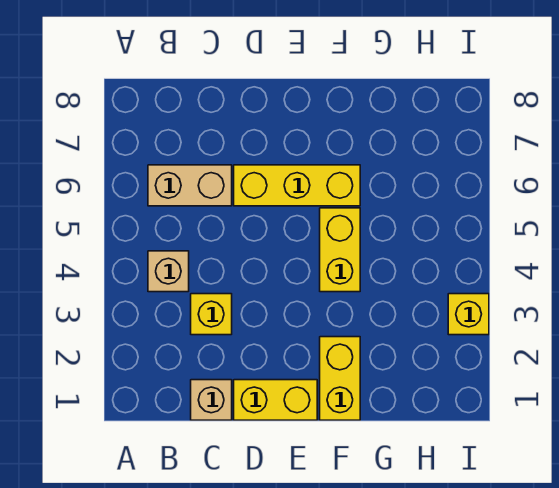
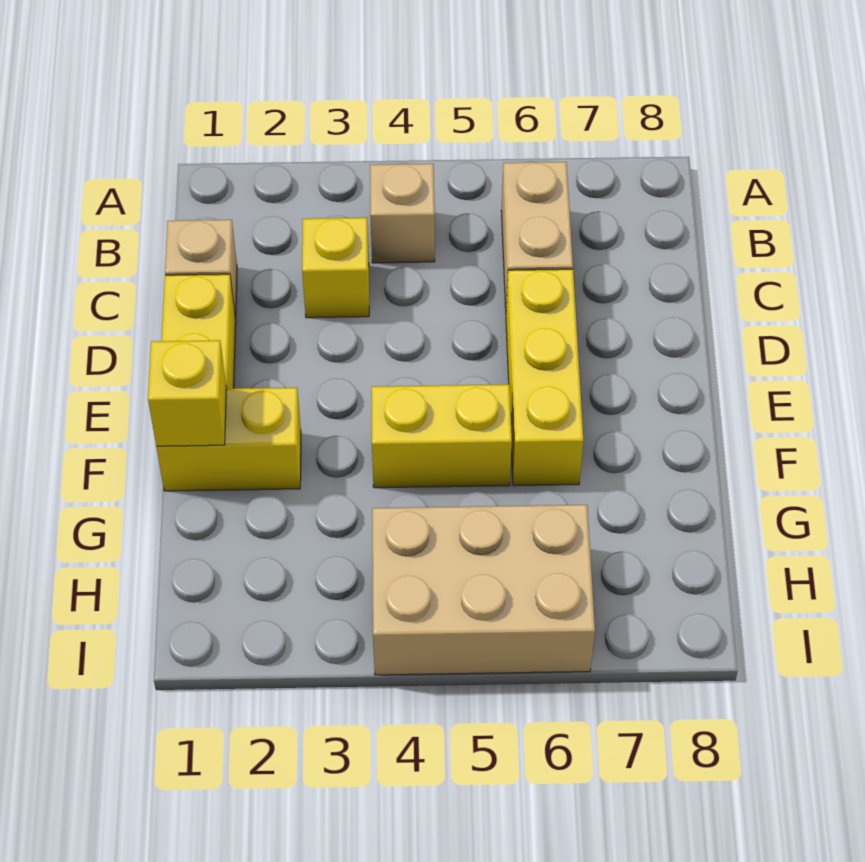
none -> tan 2x3 brick [372,505,595,675]
yellow 1x1 brick [448,294,489,335] -> yellow 1x1 brick moved to [148,340,226,446]

